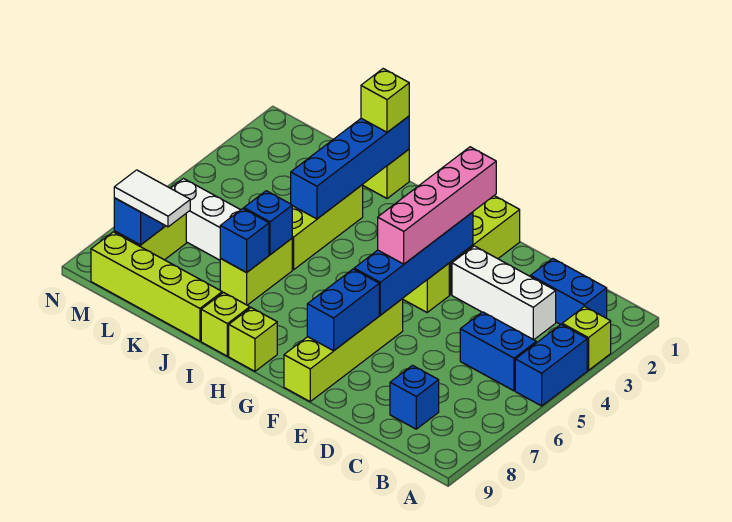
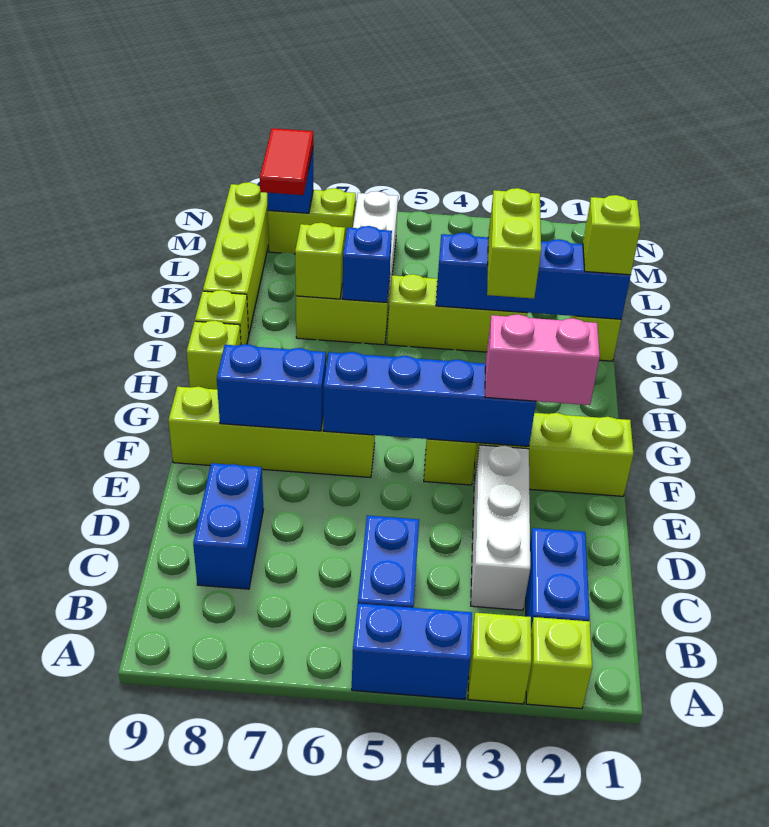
none -> lime 1x1 brick [526,617,592,709]
blue 1x1 brick [390,365,439,429] -> blue 1x2 brick [193,463,263,589]
pink 1x4 brick [378,147,496,264] -> pink 1x2 brick [485,314,600,405]
none -> lime 1x2 brick [487,188,541,299]
blue 1x1 brick [220,209,269,272] -> lime 1x1 brick [295,223,345,299]
white 1x2 tile [114,170,190,227] -> red 1x2 tile [260,128,313,195]

